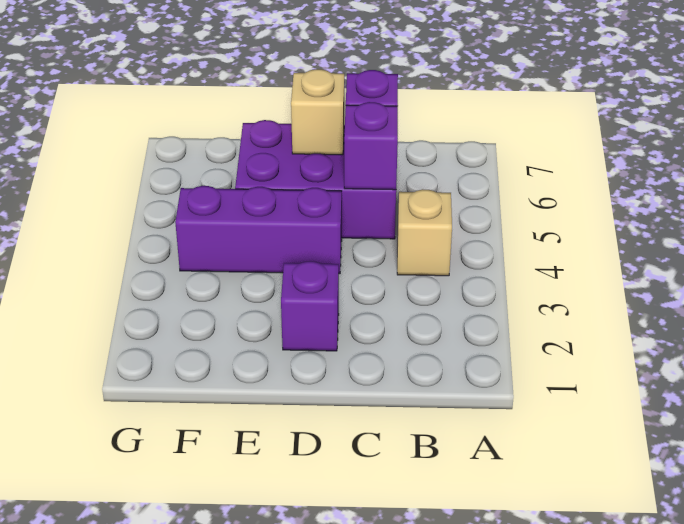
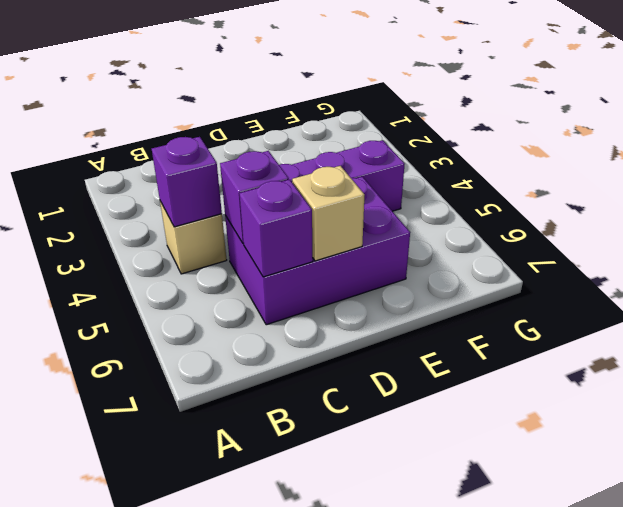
purple 1x1 brick [281,261,339,351] -> purple 1x1 brick moved to [152,137,222,227]

